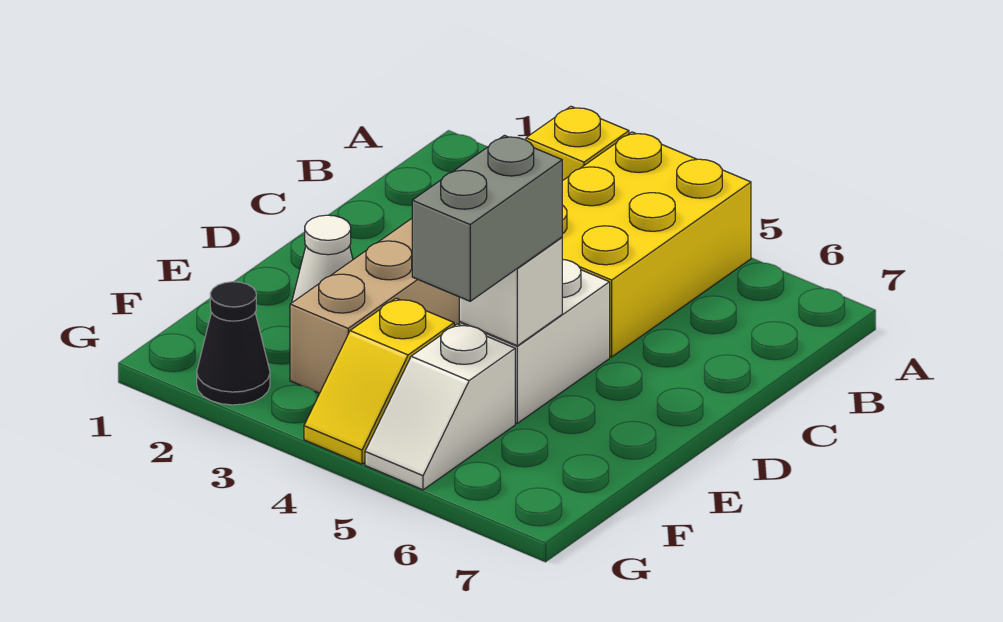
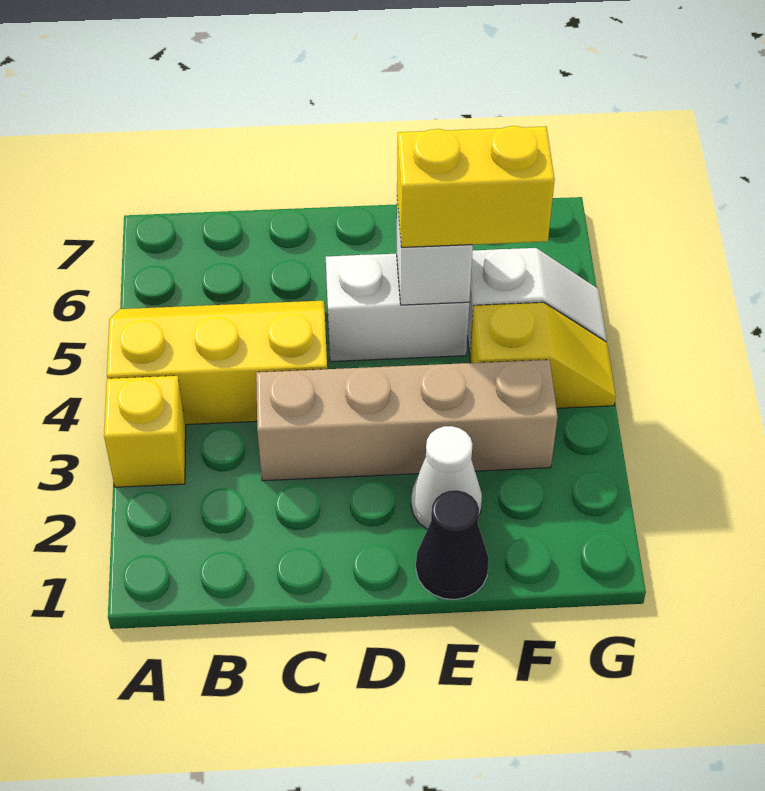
yellow 2x3 brick [562,132,751,357] -> yellow 2x3 slope [107,301,327,425]
grey 1x2 brick [412,135,562,301] -> yellow 1x2 brick [397,126,555,247]
black 1x1 cone [197,282,270,405] -> black 1x1 cone moved to [416,490,489,600]

